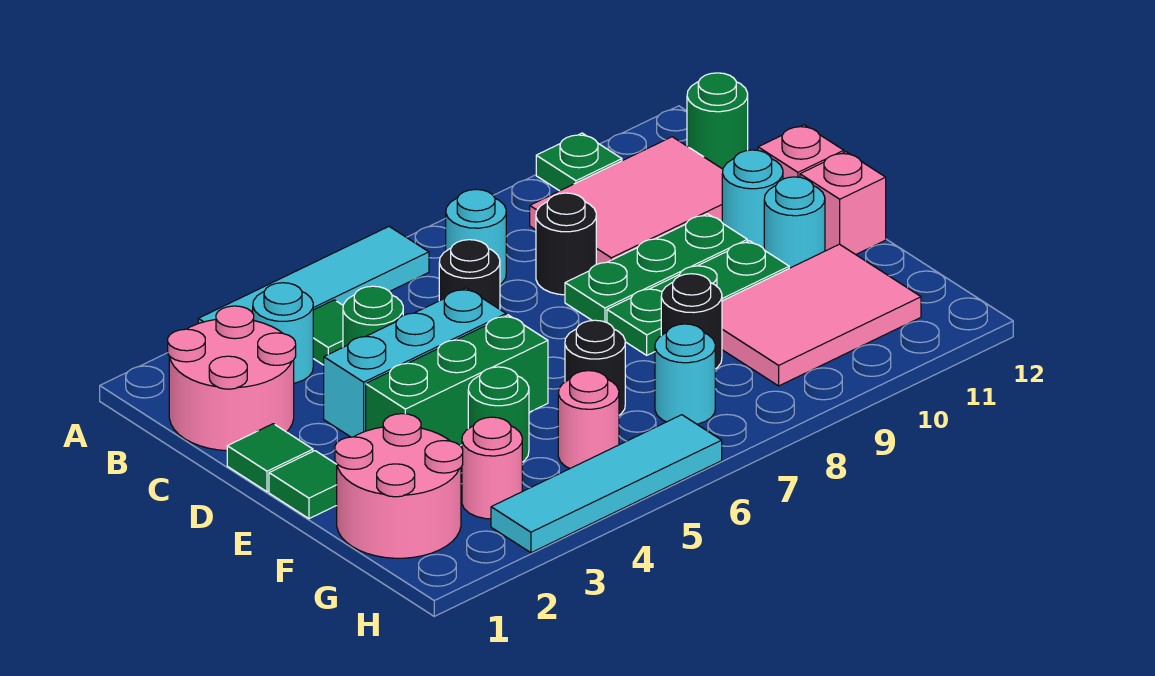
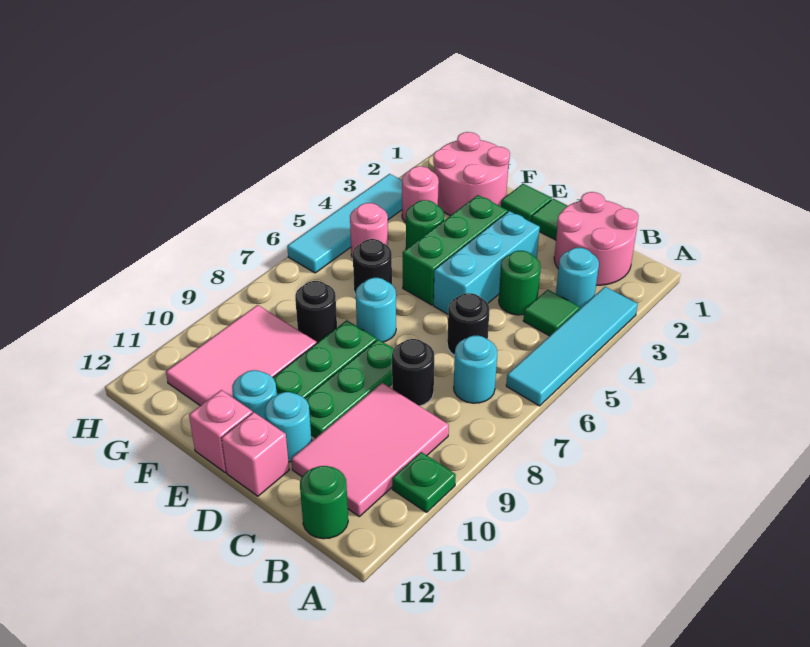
cyan 1x1 round brick [655,324,715,424] -> cyan 1x1 round brick moved to [356,278,396,342]

